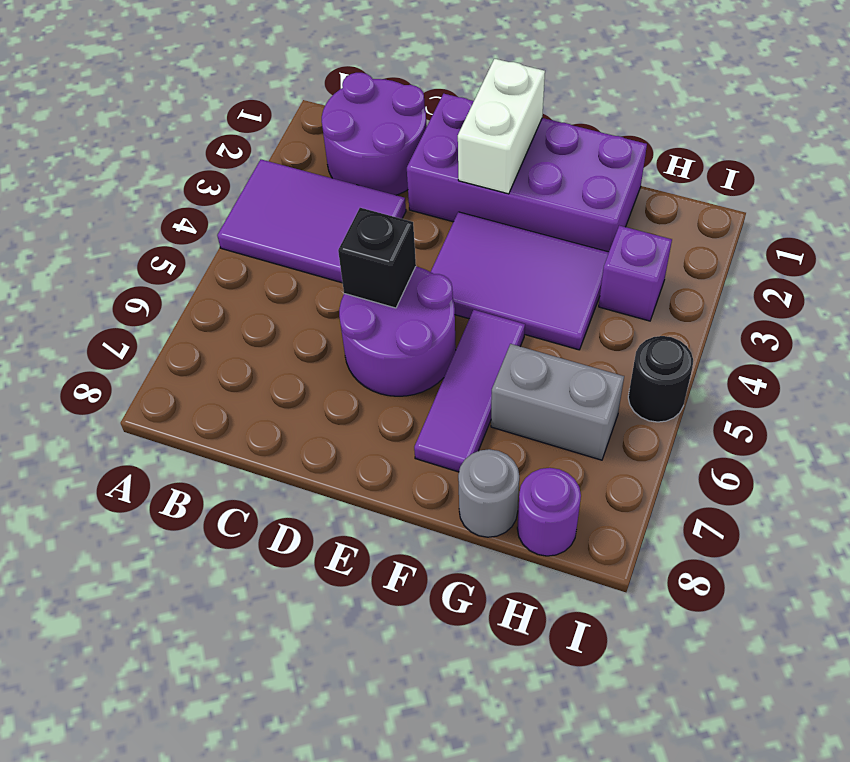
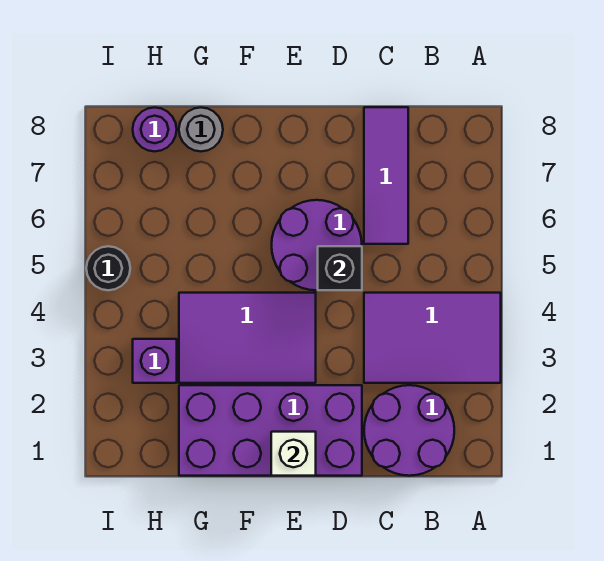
white 1x2 brick [458,59,545,194] -> white 1x1 brick [271,432,316,476]
purple 1x3 tile [414,310,525,472] -> purple 1x3 tile moved to [364,107,408,244]
grey 1x2 brick [491,344,624,460] -> none

